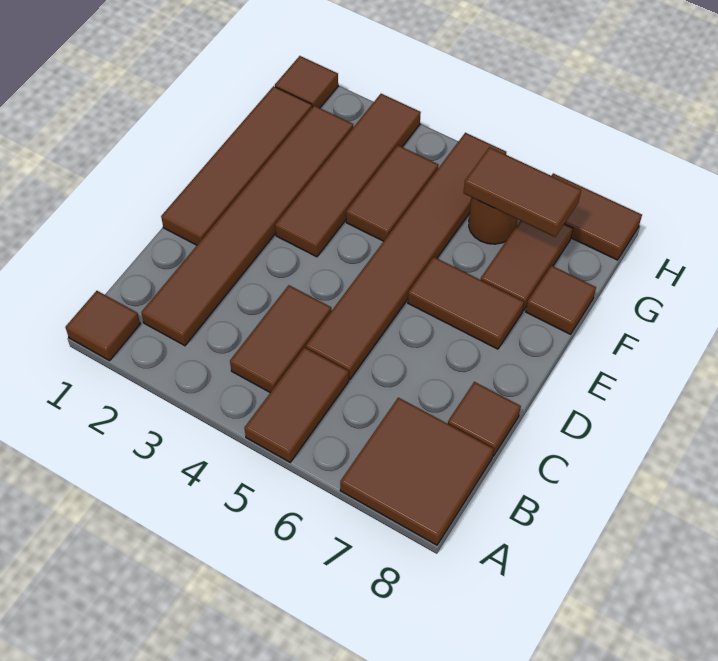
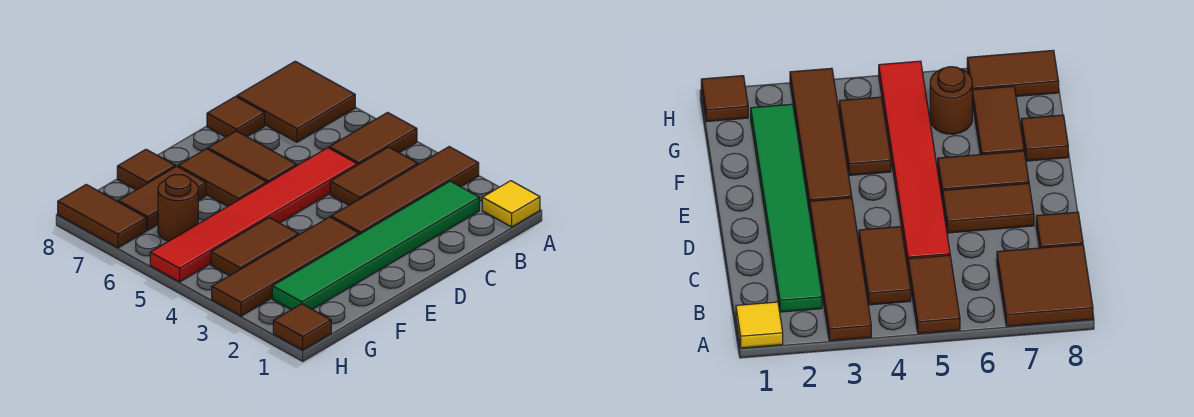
brown 1x1 tile [65,291,140,361] -> yellow 1x1 tile [482,181,540,227]
brown 1x6 tile [141,106,353,346] -> green 1x6 tile [272,181,479,310]
brown 1x6 tile [306,133,506,379] -> red 1x6 tile [150,148,357,282]
brown 1x4 tile [161,86,312,245] -> brown 1x4 tile moved to [331,147,479,235]
brown 1x2 tile [464,147,581,237] -> brown 1x2 tile moved to [208,131,297,183]

